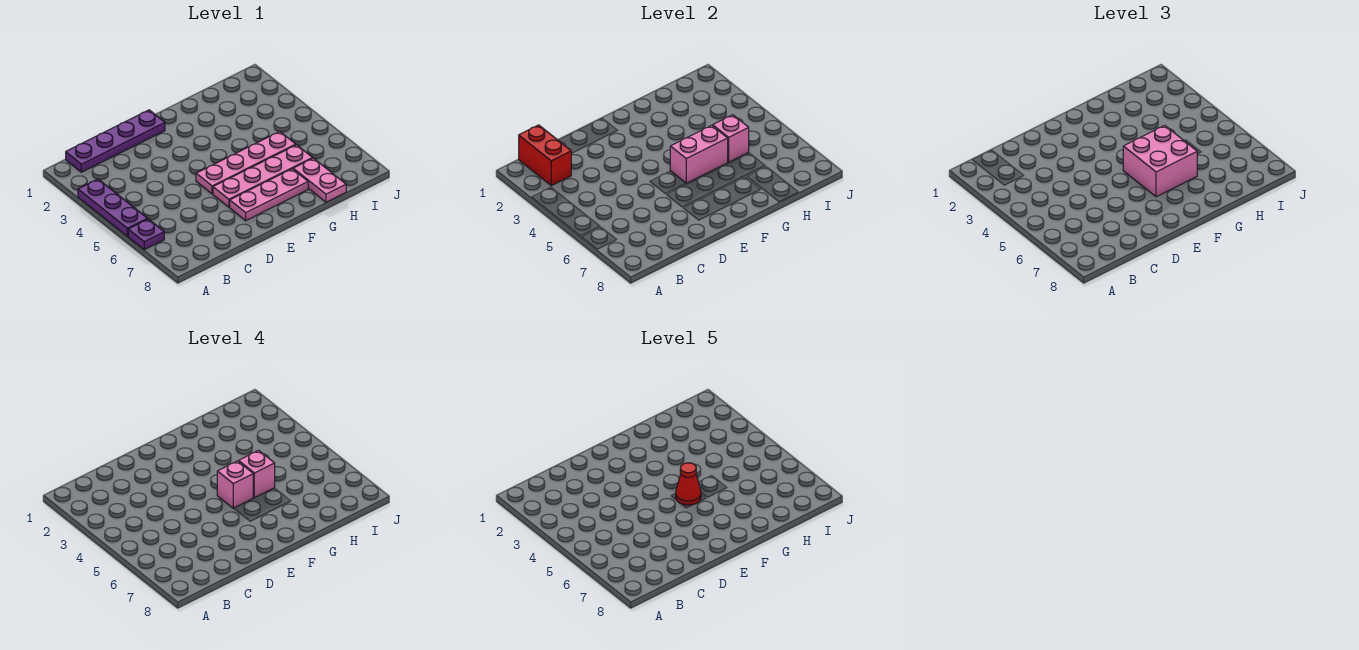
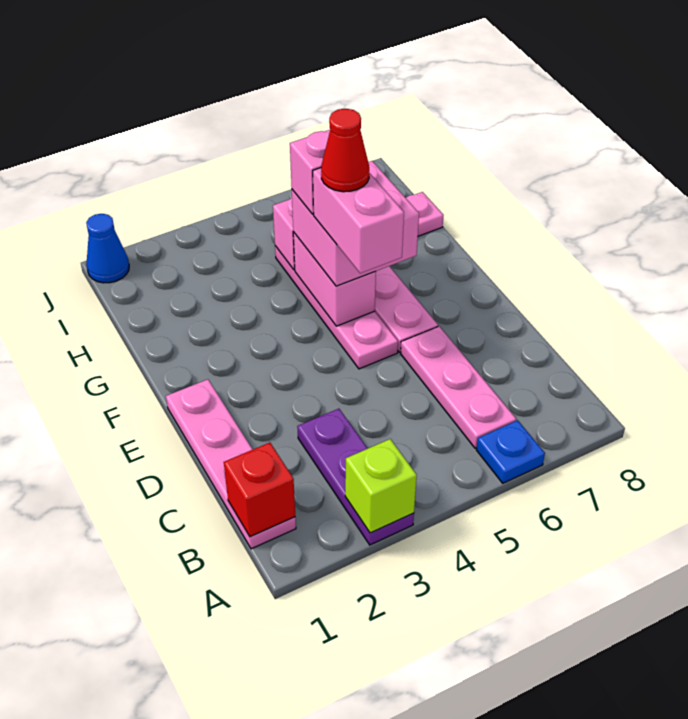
purple 1x3 plate [78,179,147,236] -> purple 1x3 plate turned to [297,409,414,545]
none -> lime 1x1 brick [345,439,417,533]
purple 1x1 plate [128,219,164,250] -> blue 1x1 plate [476,420,545,483]
purple 1x4 plate [66,110,165,172] -> pink 1x4 plate [166,379,296,549]
red 1x2 brick [519,125,571,186] -> red 1x1 brick [224,443,295,537]
pink 1x3 plate [230,169,308,221] -> pink 1x3 plate moved to [401,326,516,448]
pink 1x1 brick [217,461,253,508] -> pink 1x2 brick [313,168,404,273]
none -> blue 1x1 cone [86,214,129,283]

